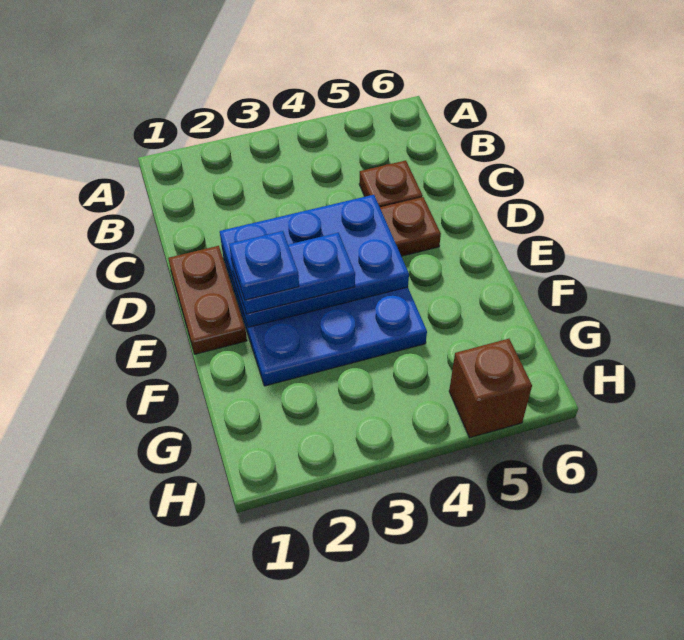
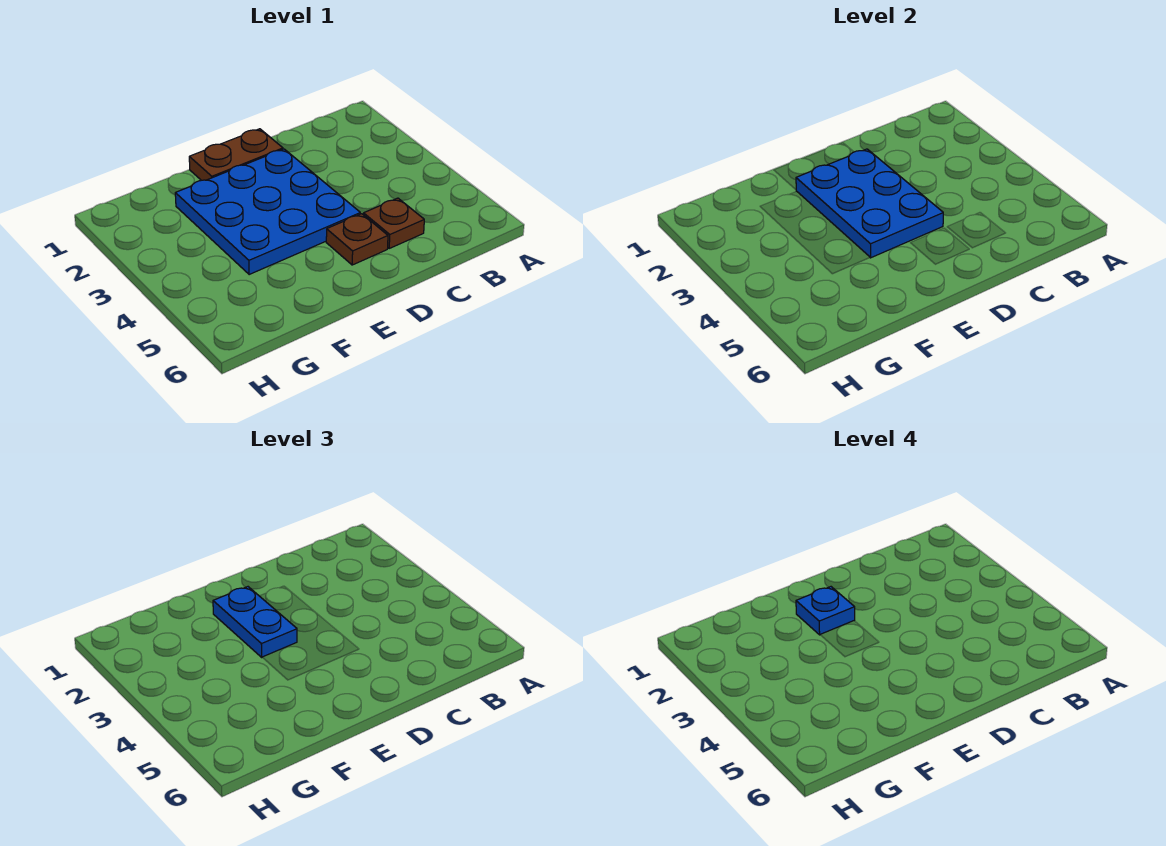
brown 1x1 brick [449,339,532,438] -> none

